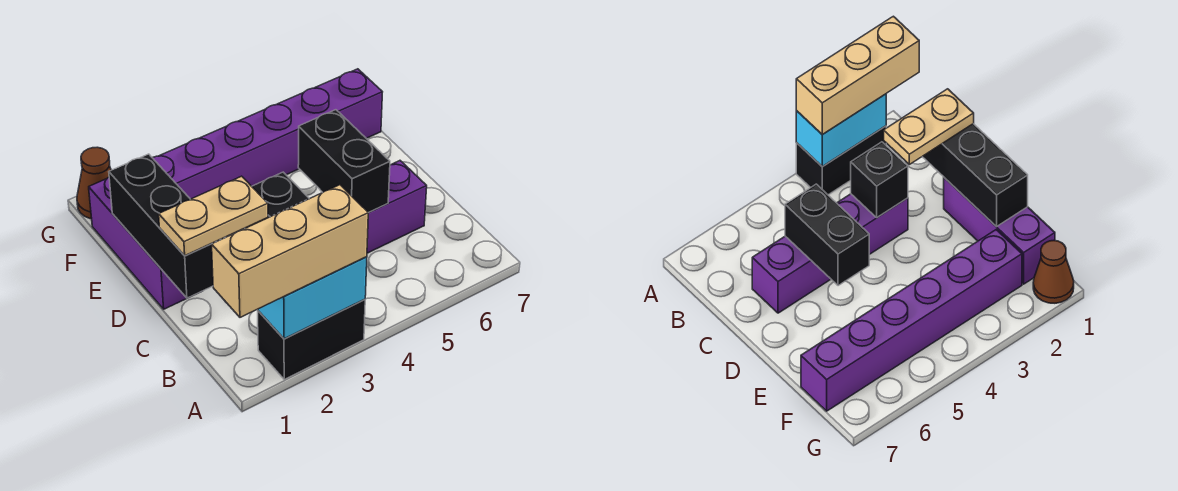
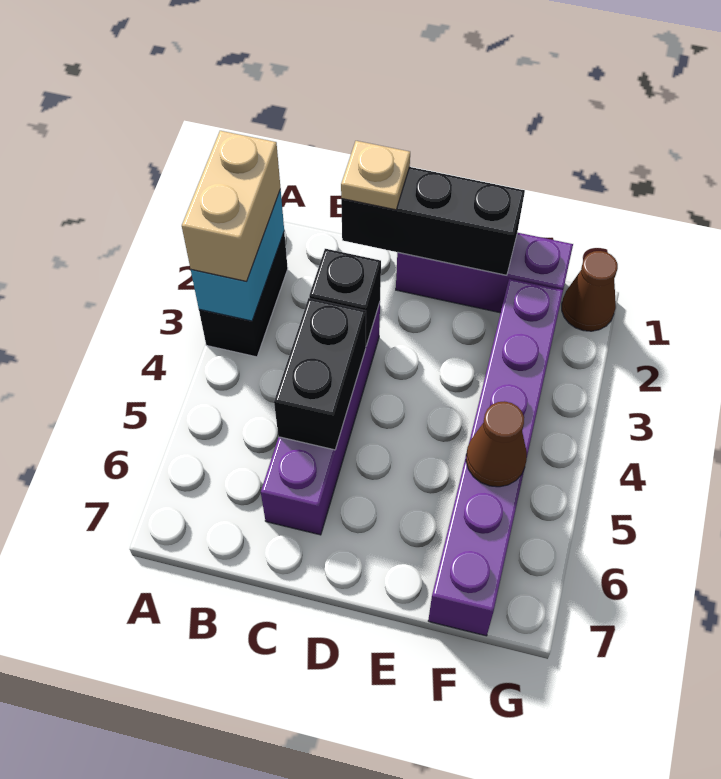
tan 1x3 brick [212,185,368,317] -> tan 1x2 brick [182,131,280,281]
tan 1x2 plate [159,176,268,256] -> tan 1x1 plate [341,141,410,210]
black 1x2 brick [298,110,390,213] -> black 1x2 brick turned to [274,298,366,450]
none -> brown 1x1 cone [466,401,527,487]

